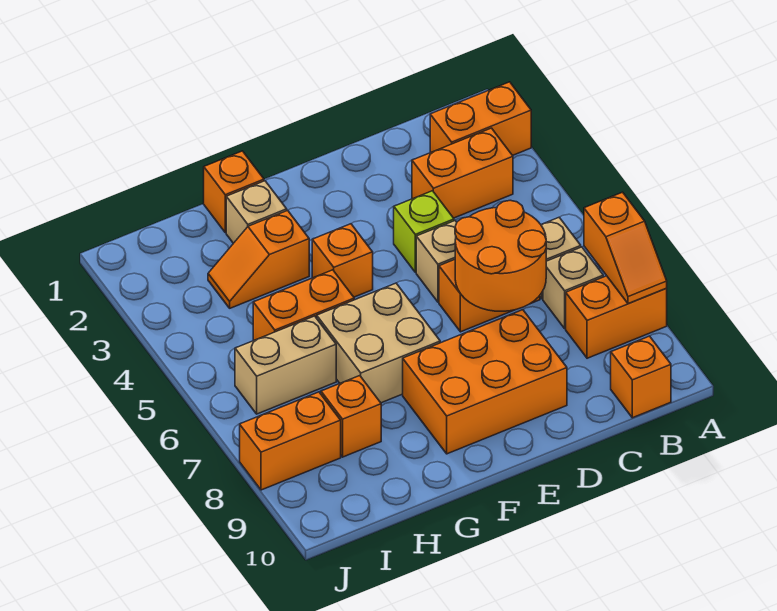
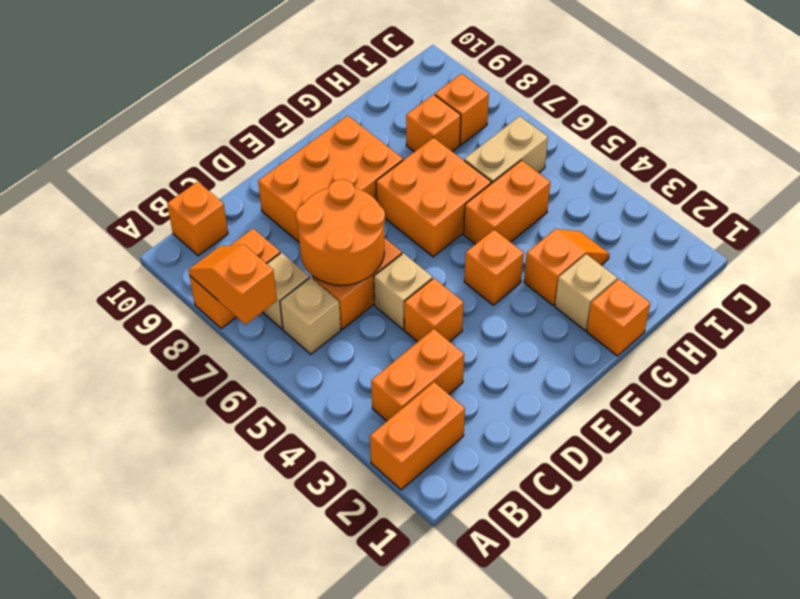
lime 1x1 brick [394,191,454,272] -> orange 1x1 brick [404,278,463,342]
tan 2x2 brick [317,283,440,403] -> orange 2x2 brick [376,137,491,257]
orange 1x2 brick [240,392,341,490] -> orange 1x1 brick [435,74,489,145]

